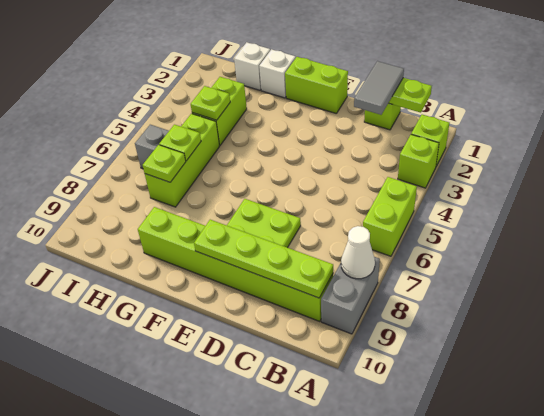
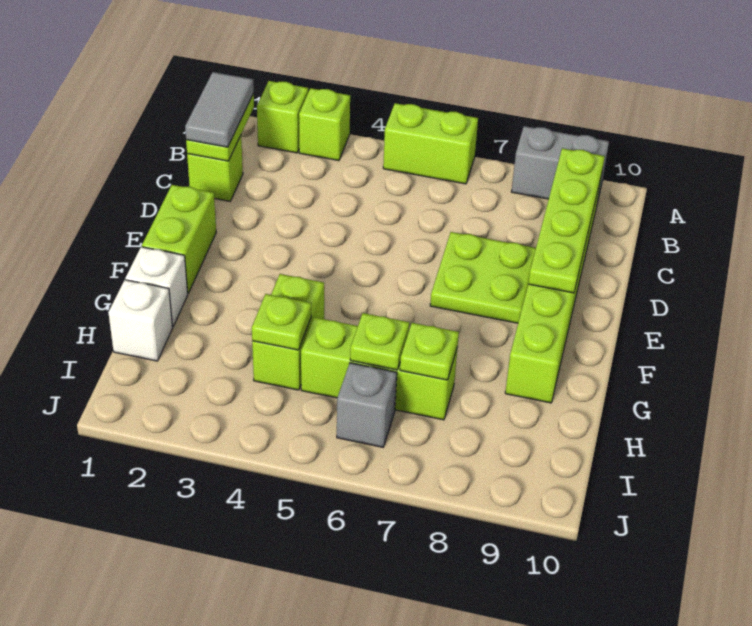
white 1x1 cone [341,226,375,279] -> none
grey 1x2 tile [354,61,404,115] -> grey 1x2 tile turned to [185,72,254,147]
lime 1x2 brick [192,77,247,145] -> lime 1x2 brick turned to [252,274,324,390]

